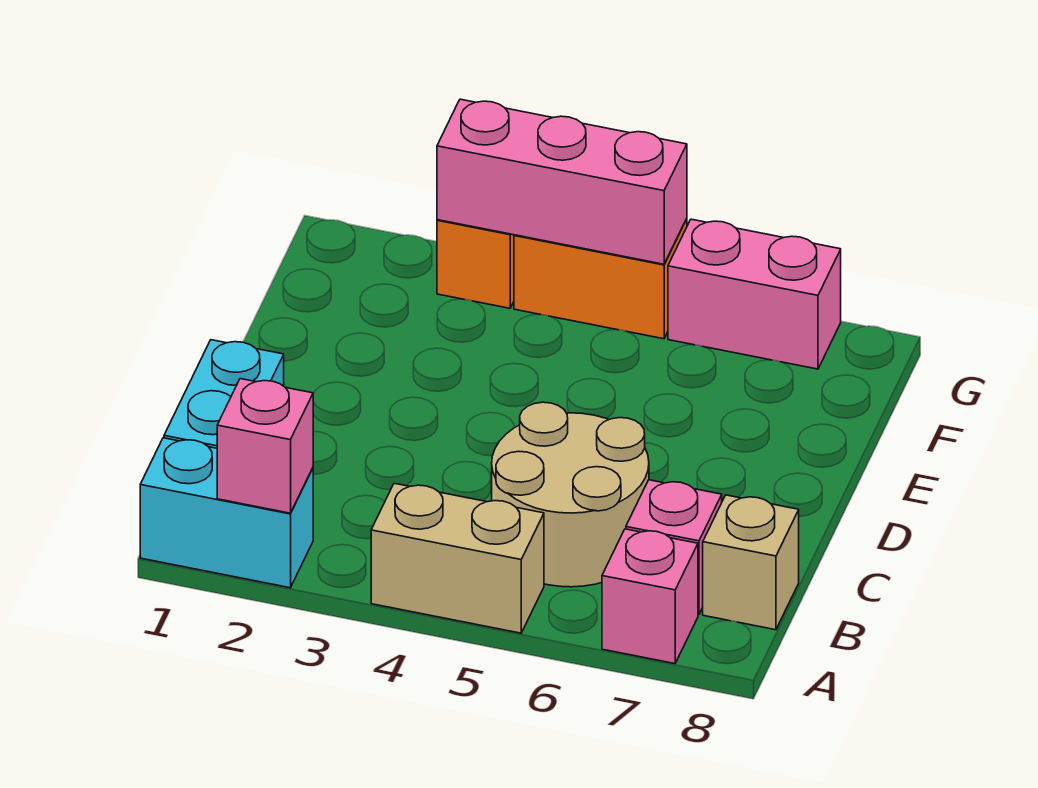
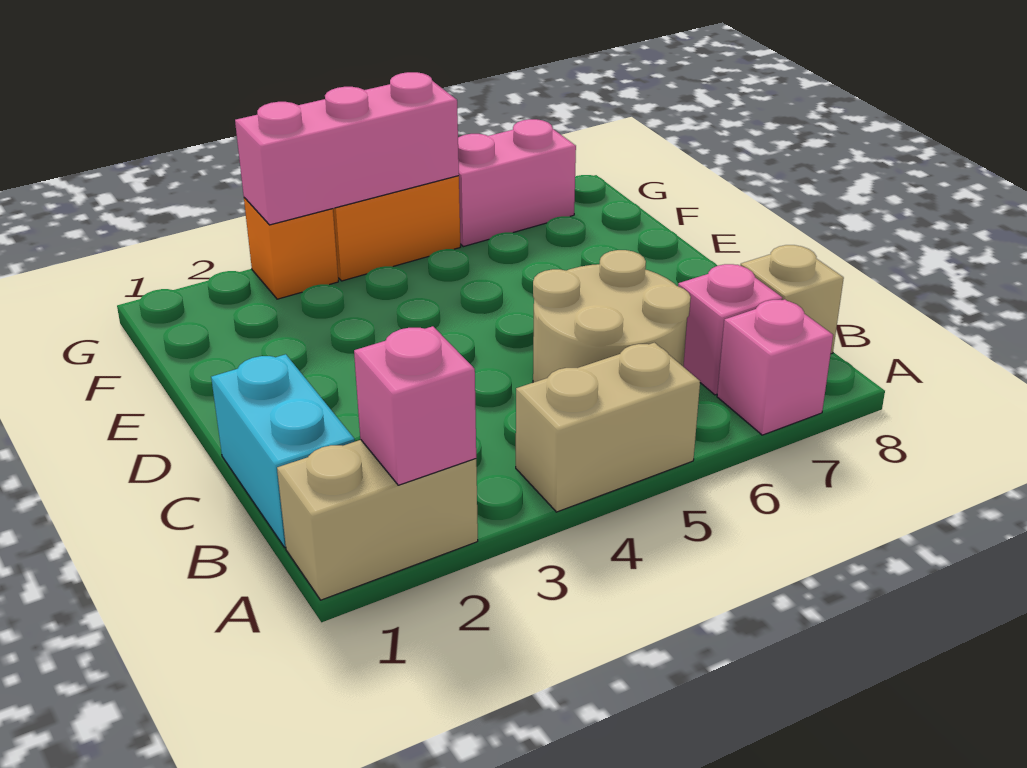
cyan 1x2 brick [140,438,313,588] -> tan 1x2 brick [277,440,478,600]

